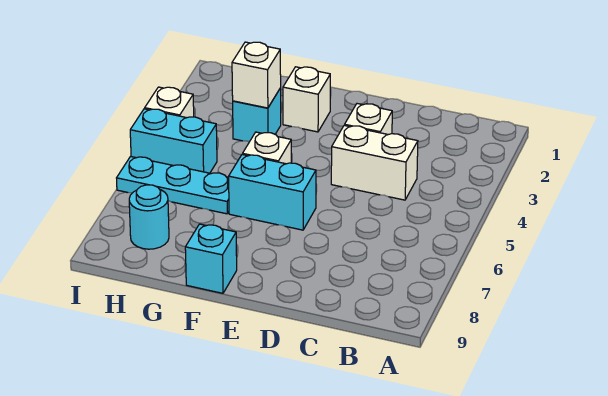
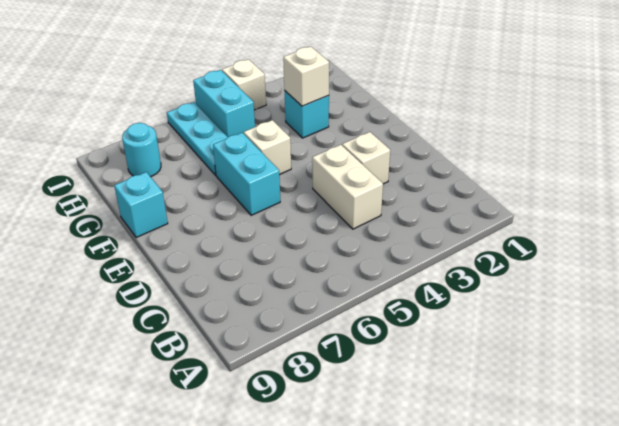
white 1x1 brick [283,67,330,132] -> none

